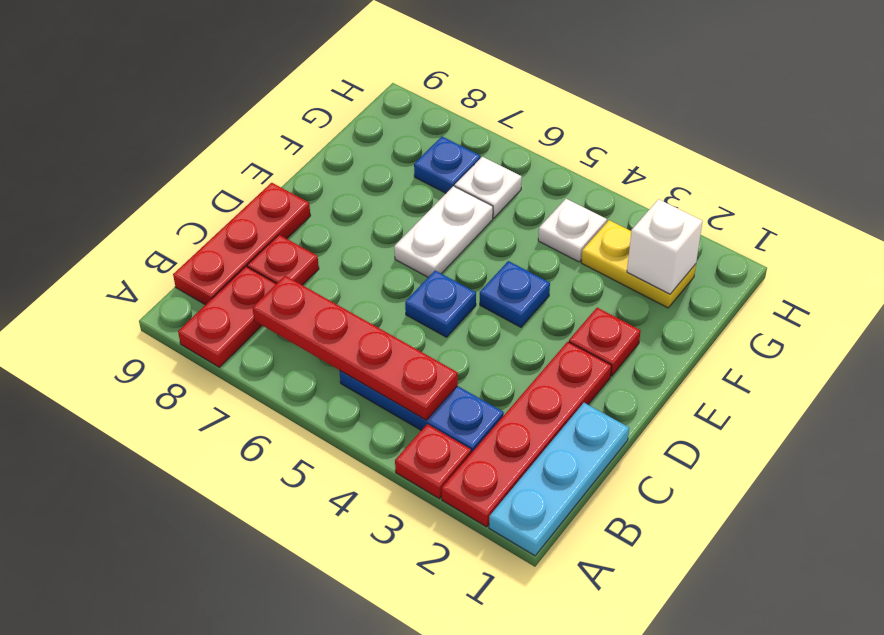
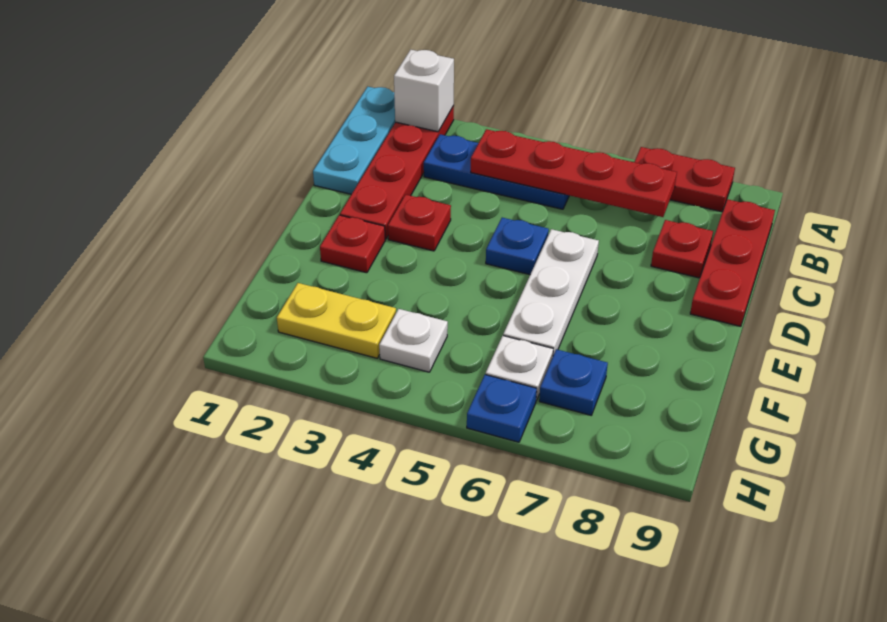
red 1x1 plate [395,424,471,499] -> red 1x1 plate moved to [388,195,451,251]
red 1x2 plate [178,267,276,367] -> red 1x2 plate turned to [635,147,735,212]
blue 1x1 plate [480,261,550,327] -> blue 1x1 plate moved to [467,375,537,442]
white 1x2 plate [394,186,493,277] -> white 1x3 plate [503,229,599,355]
white 1x1 brick [627,199,703,294] -> white 1x1 brick moved to [394,50,454,132]

